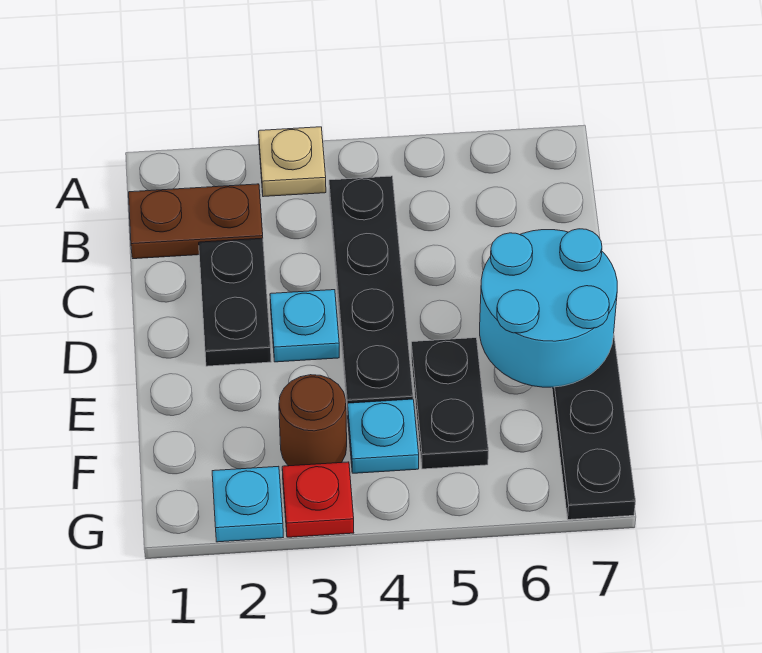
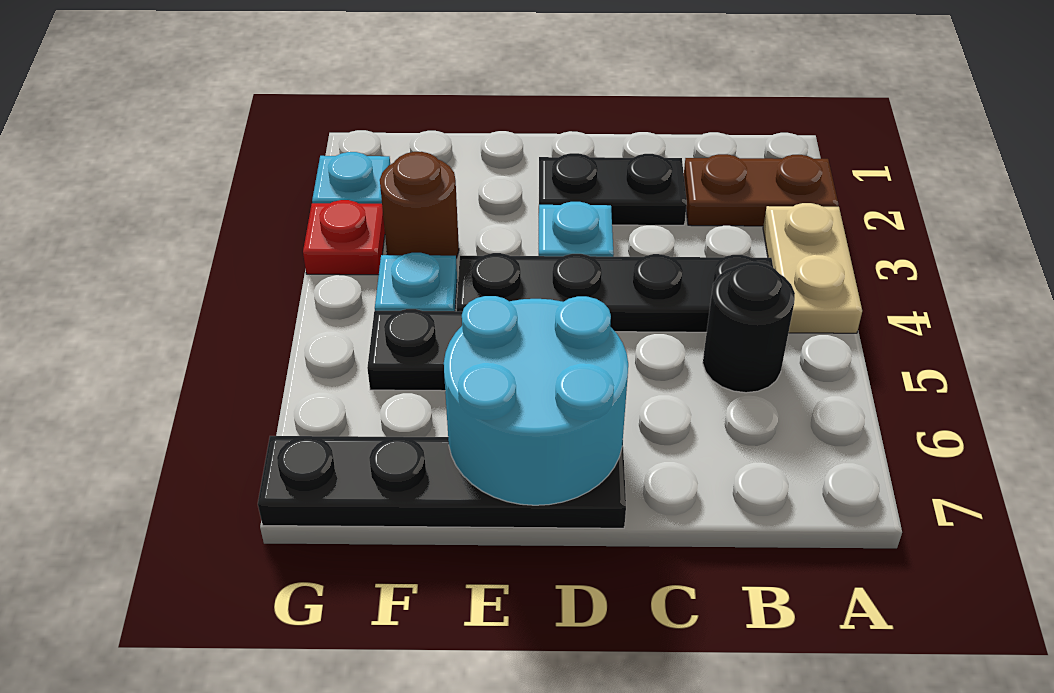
tan 1x1 plate [259,127,326,197] -> tan 1x2 plate [763,203,862,333]
brown 1x2 plate [129,184,263,259] -> brown 1x2 plate turned to [684,154,838,226]
none -> black 1x1 round brick [703,262,795,393]

